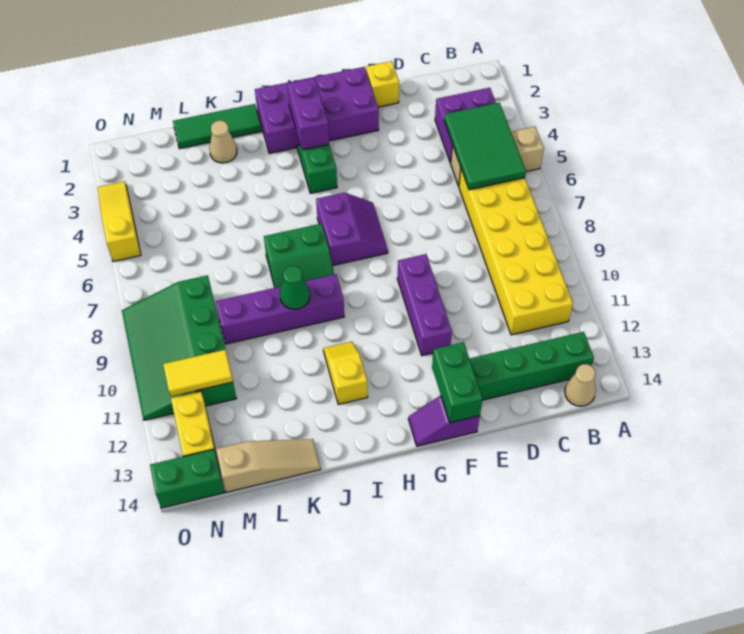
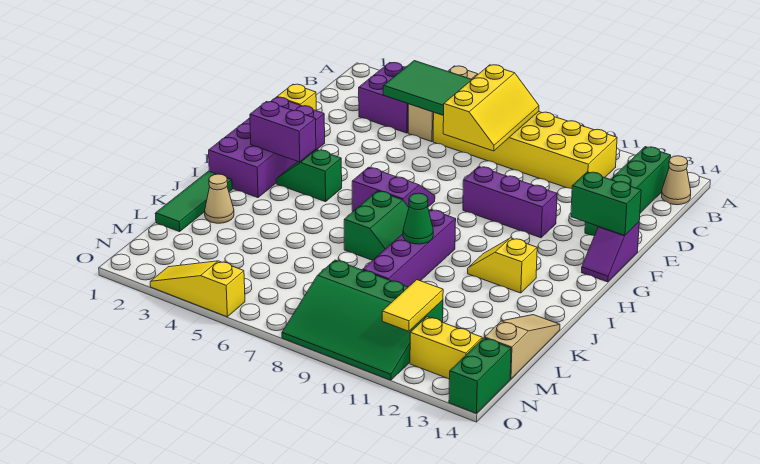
none -> yellow 2x3 slope [443,65,539,151]

